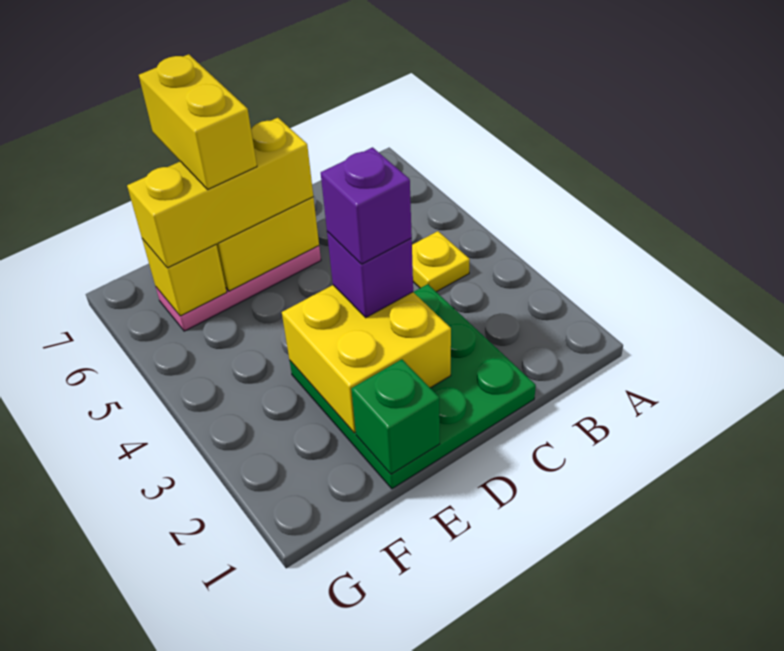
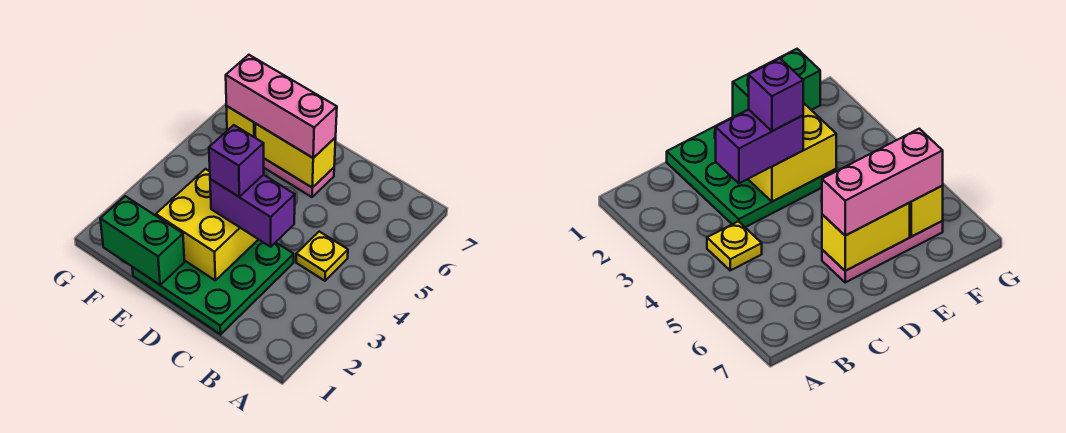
purple 1x1 brick [327,232,413,318] -> purple 1x2 brick [210,175,295,247]
yellow 1x3 brick [127,118,313,268] -> pink 1x3 brick [226,55,337,158]
green 1x1 brick [351,359,440,474] -> green 1x2 brick [100,196,185,285]
yellow 1x2 brick [139,54,257,189] -> none

